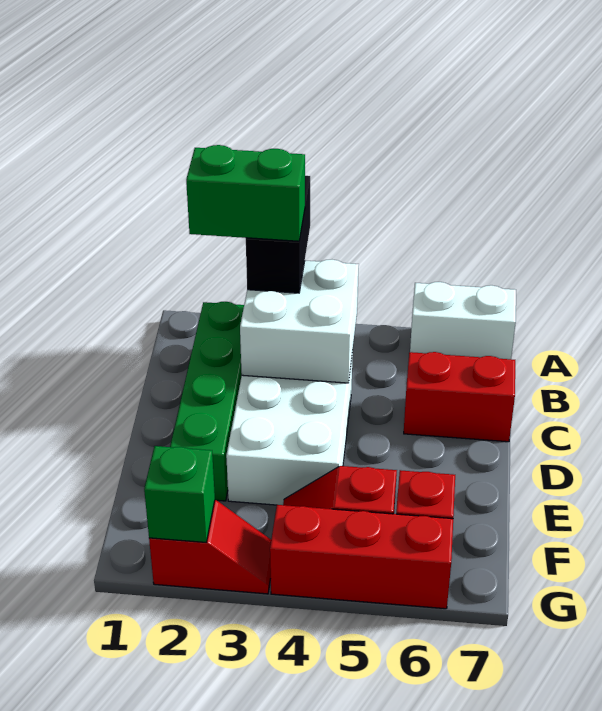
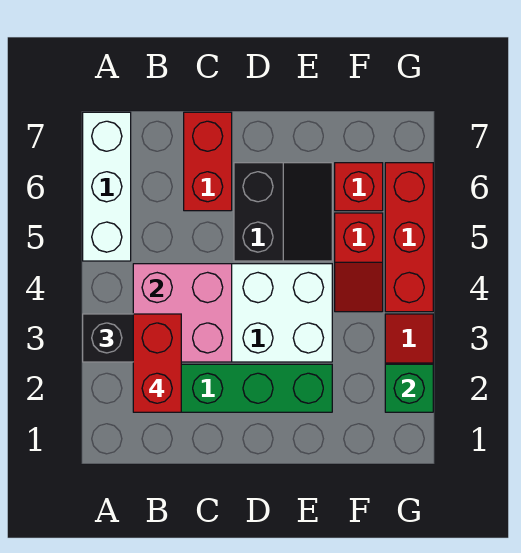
white 1x2 brick [410,282,516,359] -> white 1x3 brick [83,112,131,261]
green 1x2 brick [186,145,305,241] -> red 1x2 brick [133,314,181,412]
white 2x2 brick [240,260,359,383] -> pink 2x2 brick [133,264,232,362]
none -> black 2x2 slope [234,163,332,261]

